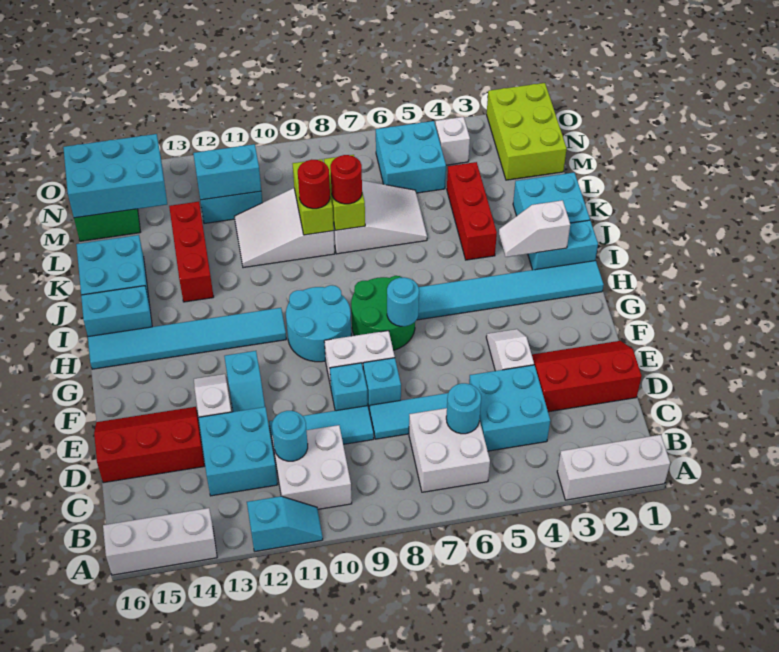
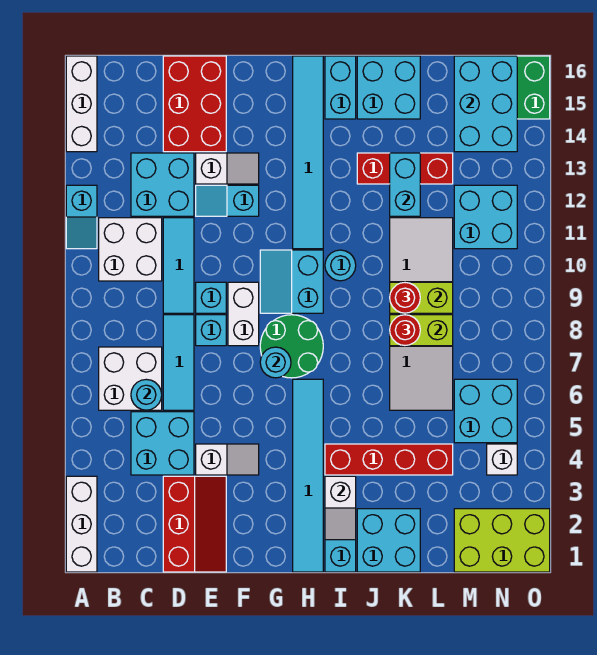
cyan 1x1 round brick [272,411,308,461] -> cyan 1x1 round brick moved to [325,250,356,281]
red 2x3 slope [94,407,204,483] -> red 2x3 brick [163,56,226,152]
cyan 2x2 round brick [286,285,351,362] -> cyan 2x2 slope [260,250,323,313]
white 1x2 slope [499,200,570,257] -> white 1x2 slope turned to [325,476,356,540]
red 1x3 brick [447,162,497,260] -> red 1x4 brick [325,444,453,475]
cyan 1x2 brick [193,144,261,200] -> cyan 1x2 brick moved to [390,153,420,216]

